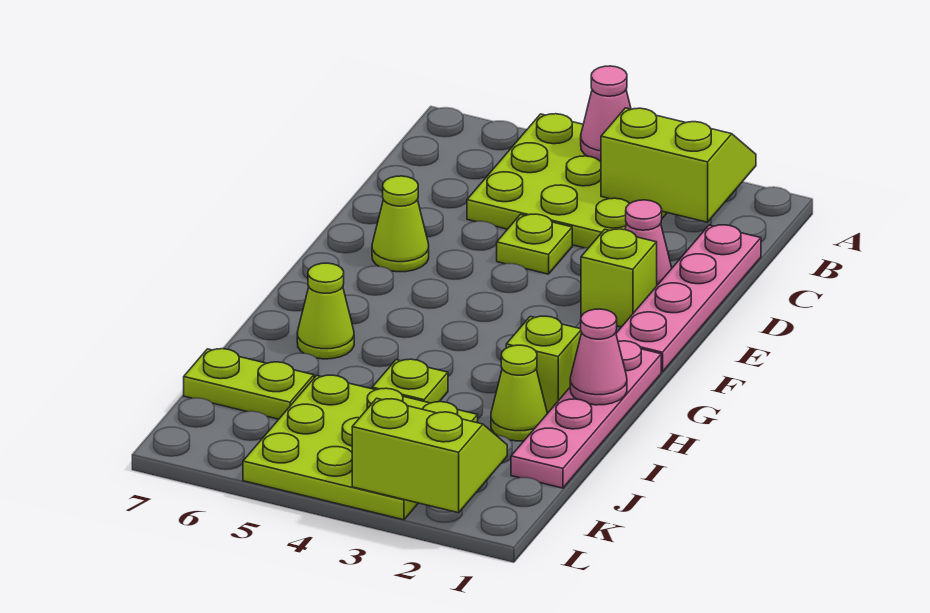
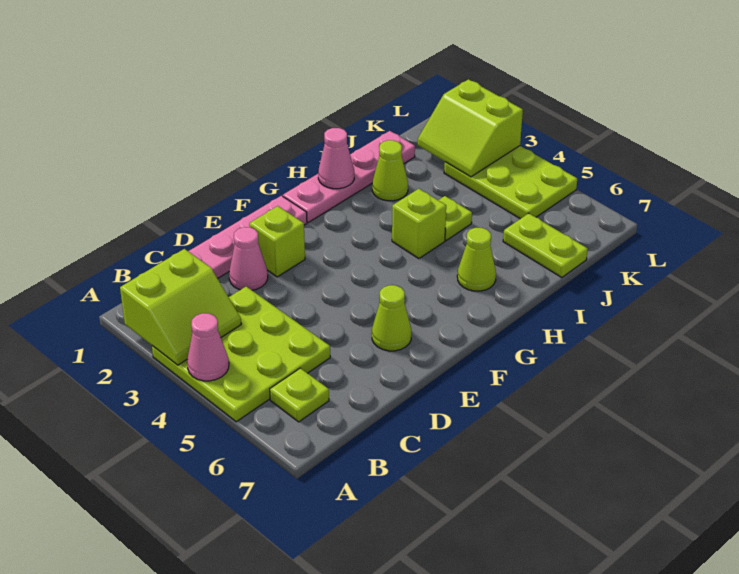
lime 2x2 slope [601,108,756,222] -> lime 2x2 slope turned to [120,249,241,365]
lime 1x1 plate [497,214,572,274] -> lime 1x1 plate moved to [270,368,329,422]
lime 1x1 brick [506,316,582,413] -> lime 1x1 brick moved to [392,189,446,259]
lime 3x3 plate [243,375,478,520] -> lime 2x3 plate [444,146,577,219]

